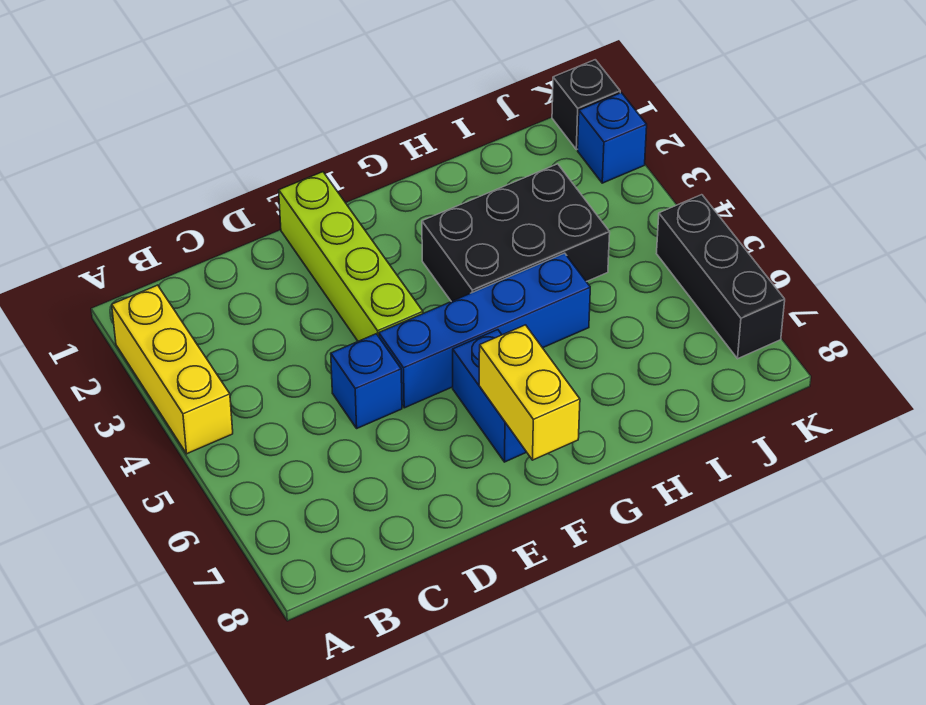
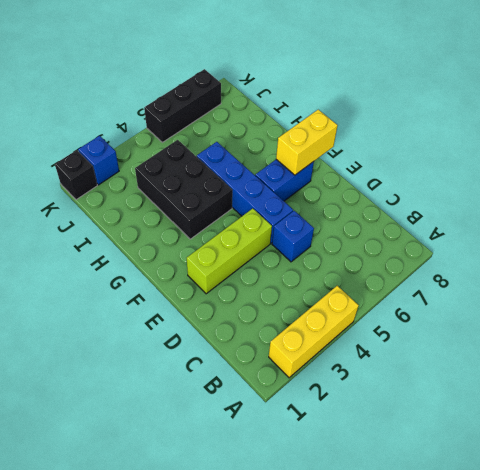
lime 1x4 brick [279,172,423,341] -> lime 1x3 brick [187,209,272,294]

